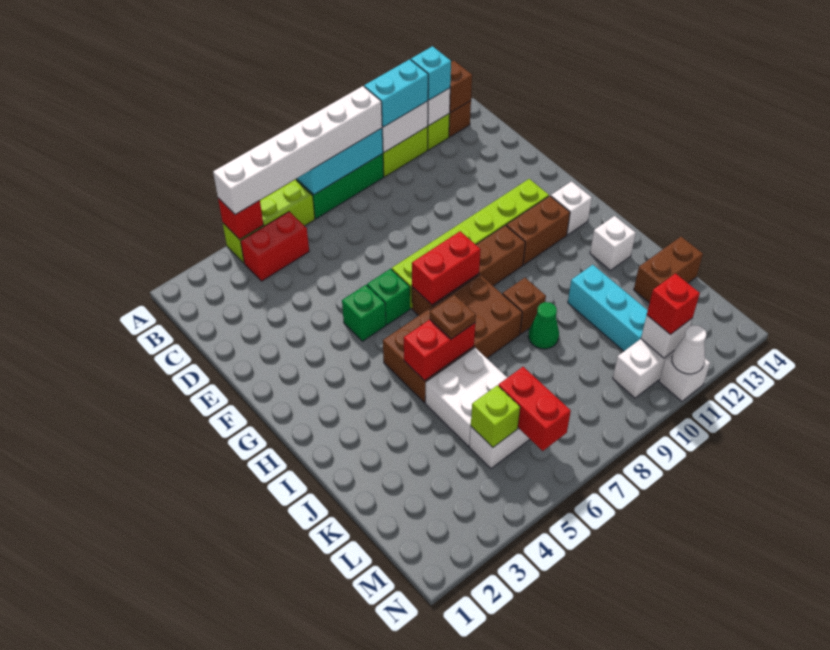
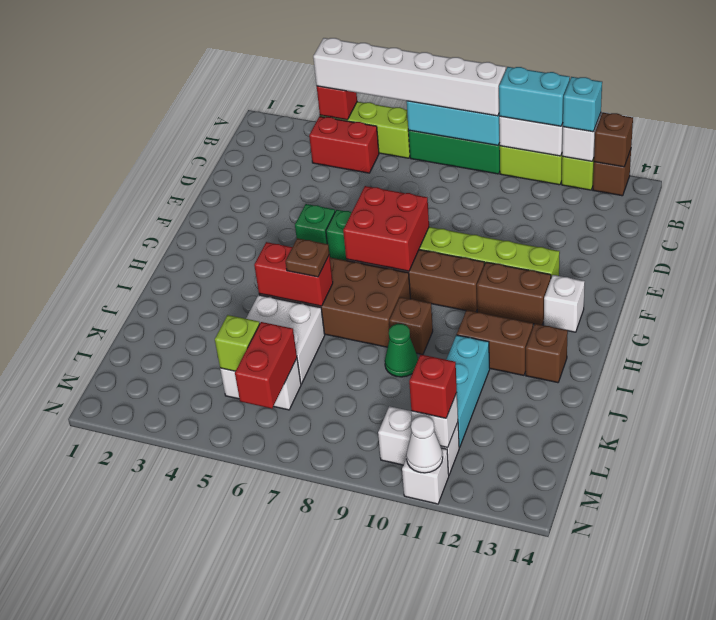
red 1x2 brick [412,231,481,305] -> red 2x2 brick [343,186,429,271]
white 1x1 brick [590,216,636,270] -> brown 1x1 brick [526,324,568,383]
brown 1x2 brick [634,237,703,303] -> brown 1x2 brick moved to [457,310,533,375]

